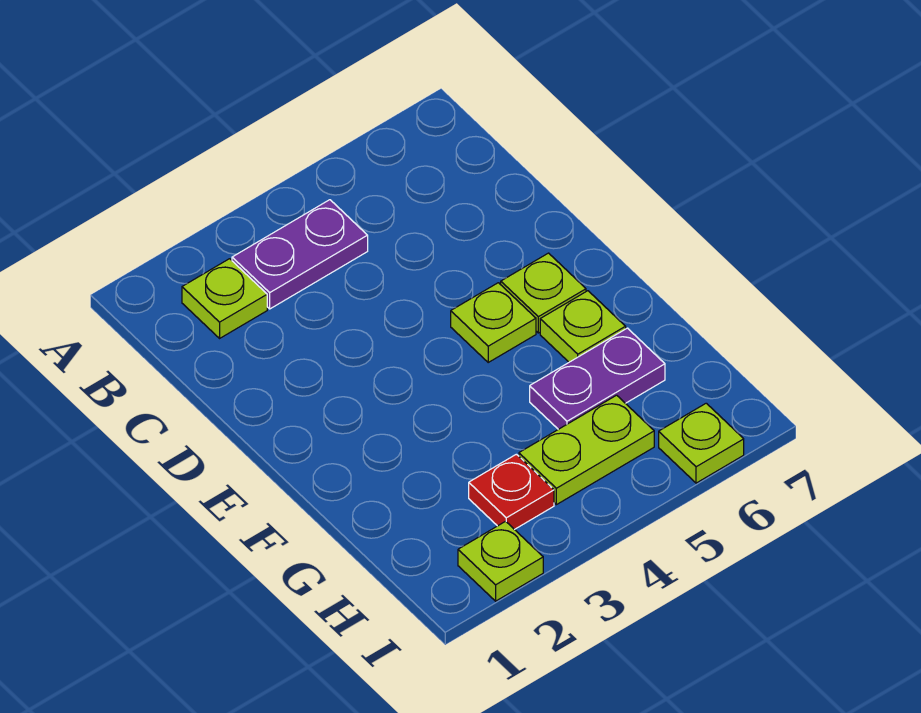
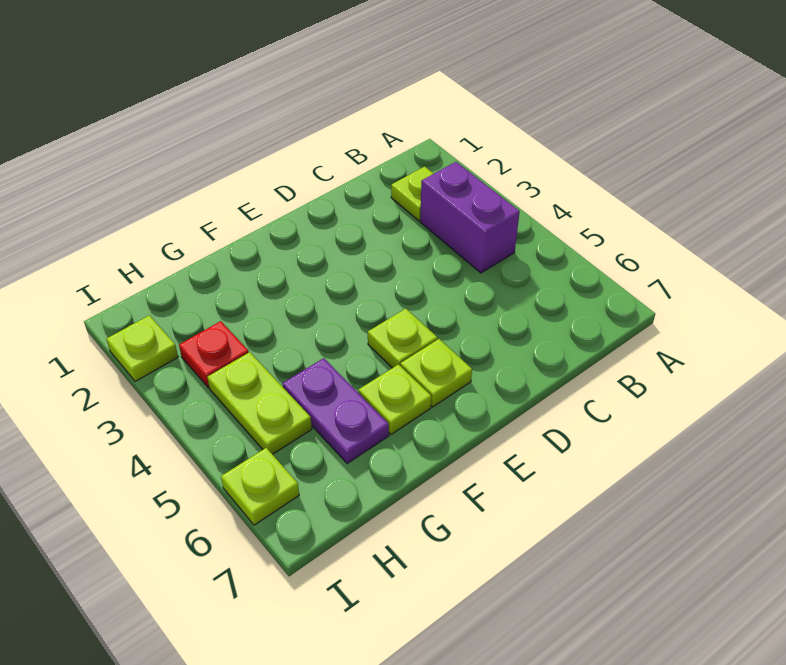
purple 1x2 plate [232,200,368,309] -> purple 1x2 brick [420,162,520,273]

